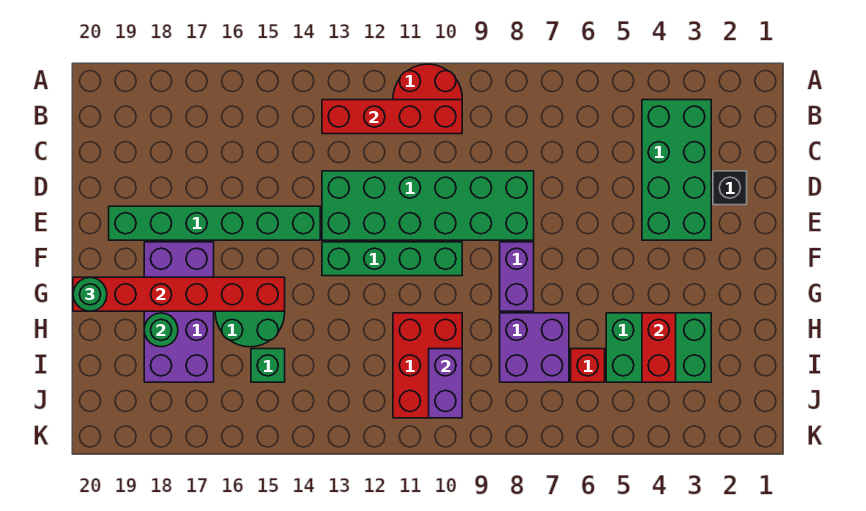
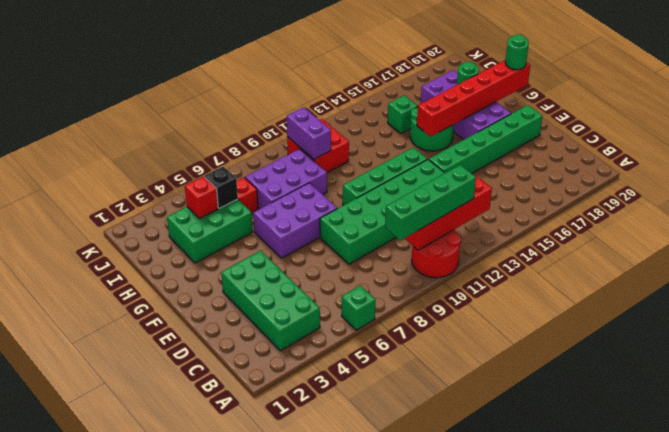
none -> green 1x1 brick [342,285,376,330]
none -> green 1x4 brick [385,165,476,240]
black 1x1 brick [713,171,747,205] -> black 1x1 brick moved to [205,166,238,208]
purple 1x2 brick [500,242,534,311] -> purple 2x3 brick [253,183,337,258]
red 1x2 brick [642,313,676,382] -> red 1x1 brick [185,176,218,219]
purple 2x2 brick [500,313,569,382] -> purple 2x3 brick [245,149,327,209]
red 2x3 brick [393,313,462,418] -> red 2x2 brick [287,119,349,173]

